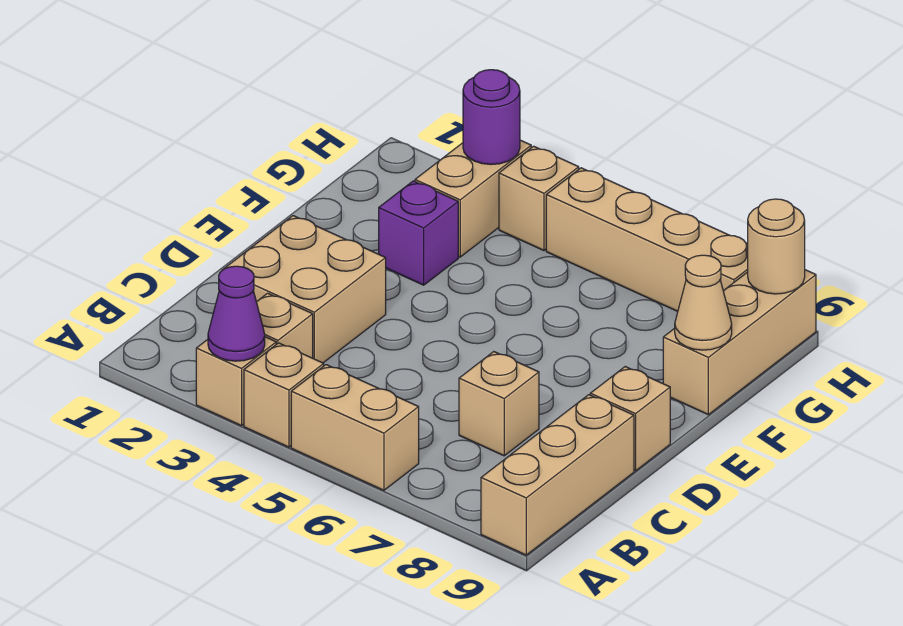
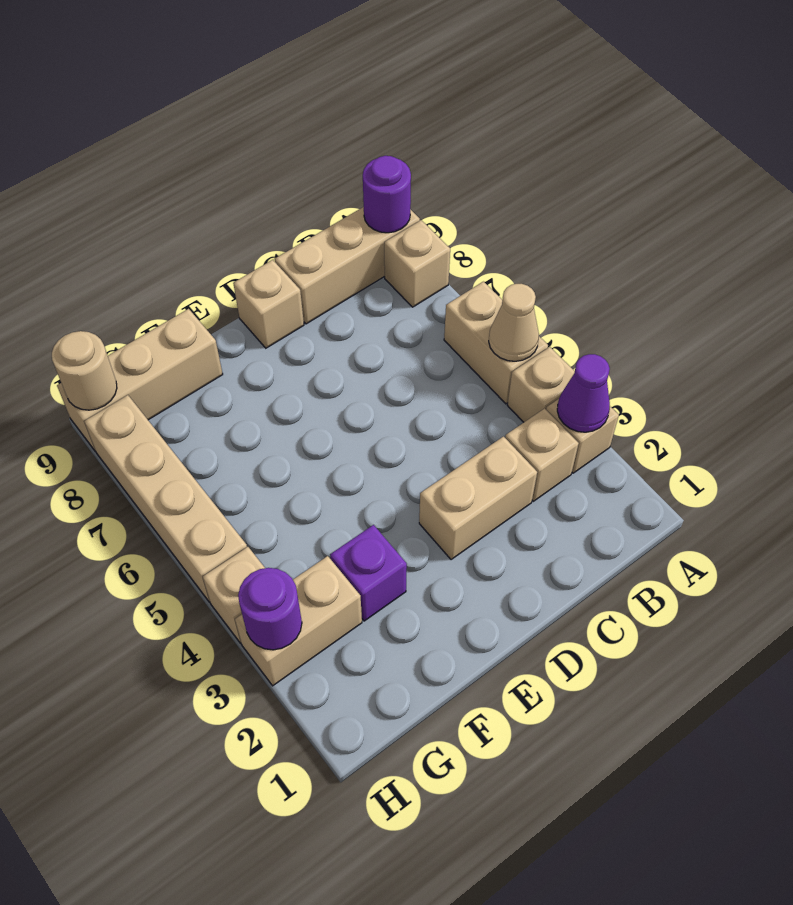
none -> purple 1x1 round brick [363,156,411,233]
tan 2x2 brick [223,216,386,363] -> tan 1x2 brick [419,437,537,560]
tan 1x1 brick [459,352,539,456] -> tan 1x1 brick moved to [384,220,450,307]
tan 1x1 cone [675,255,732,350] -> tan 1x1 cone moved to [489,284,539,361]

